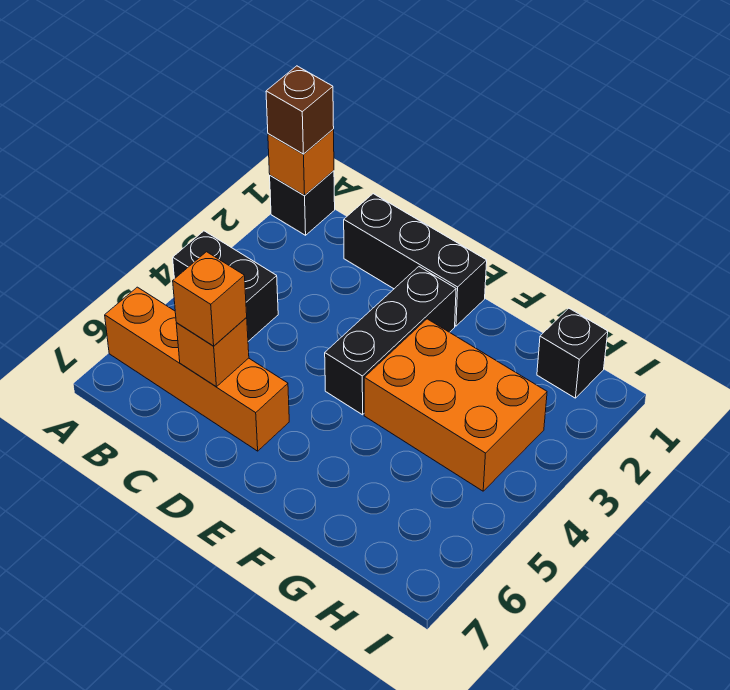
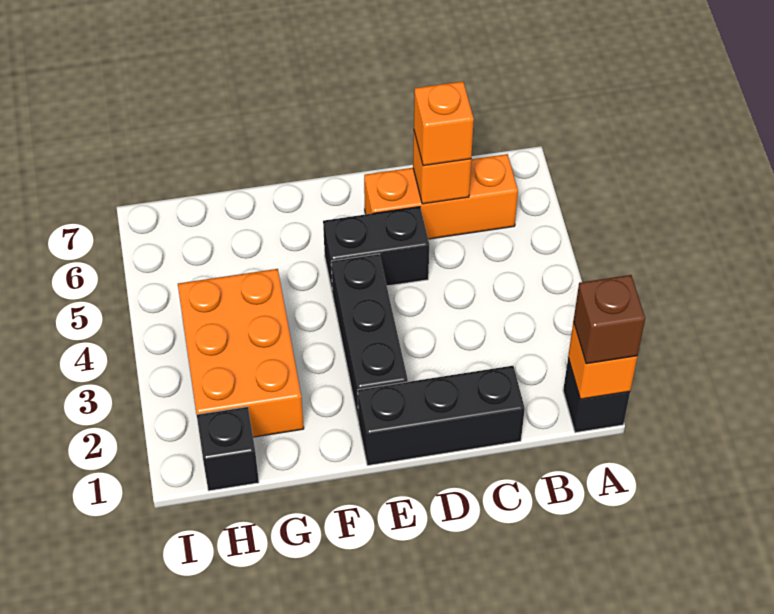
black 1x2 brick [173,231,278,341] -> black 1x2 brick moved to [323,207,429,294]
orange 1x4 brick [105,287,289,451] -> orange 1x3 brick [364,154,518,239]
orange 2x3 brick [364,319,547,491] -> orange 2x3 brick turned to [178,269,304,437]

